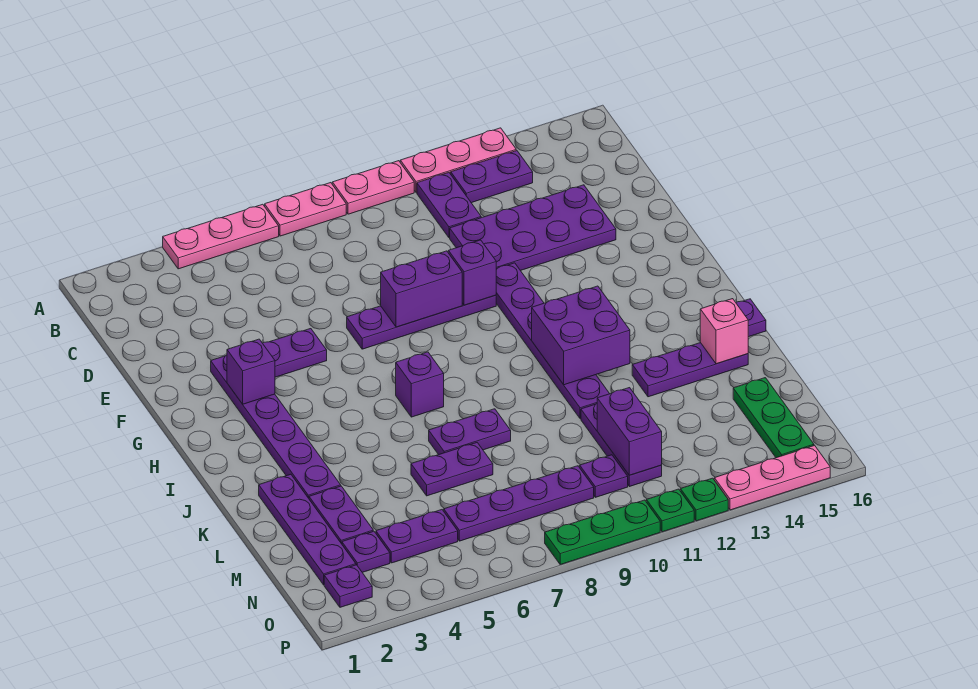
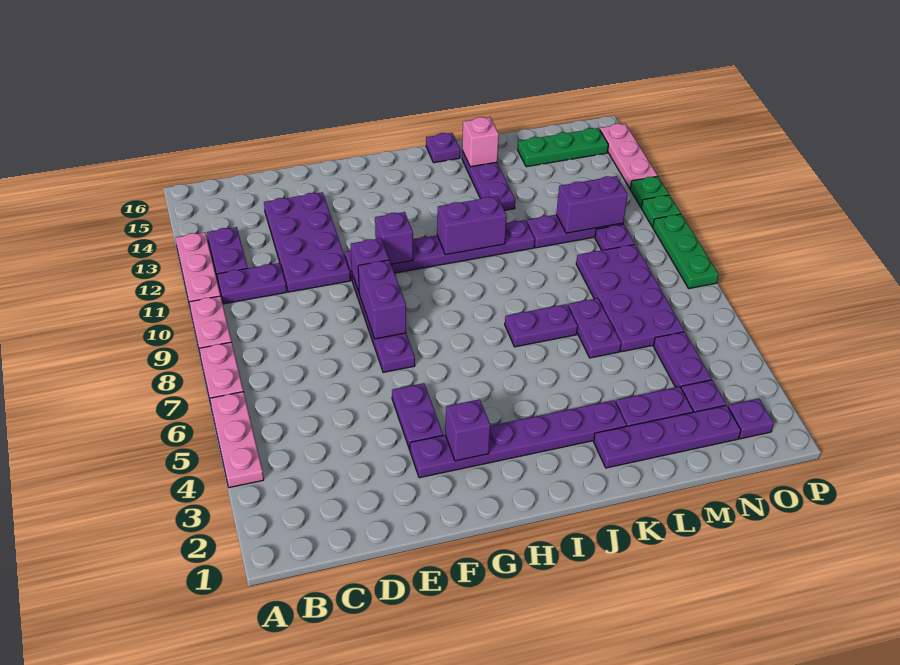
purple 1x1 brick [396,352,444,417] -> purple 1x1 brick moved to [375,212,413,264]
purple 2x2 brick [532,286,630,385] -> purple 1x2 brick [437,196,507,255]
purple 1x2 plate [429,409,511,455] -> purple 1x2 plate turned to [505,304,578,347]
purple 1x4 plate [444,466,594,541] -> purple 2x4 plate [576,245,684,352]

